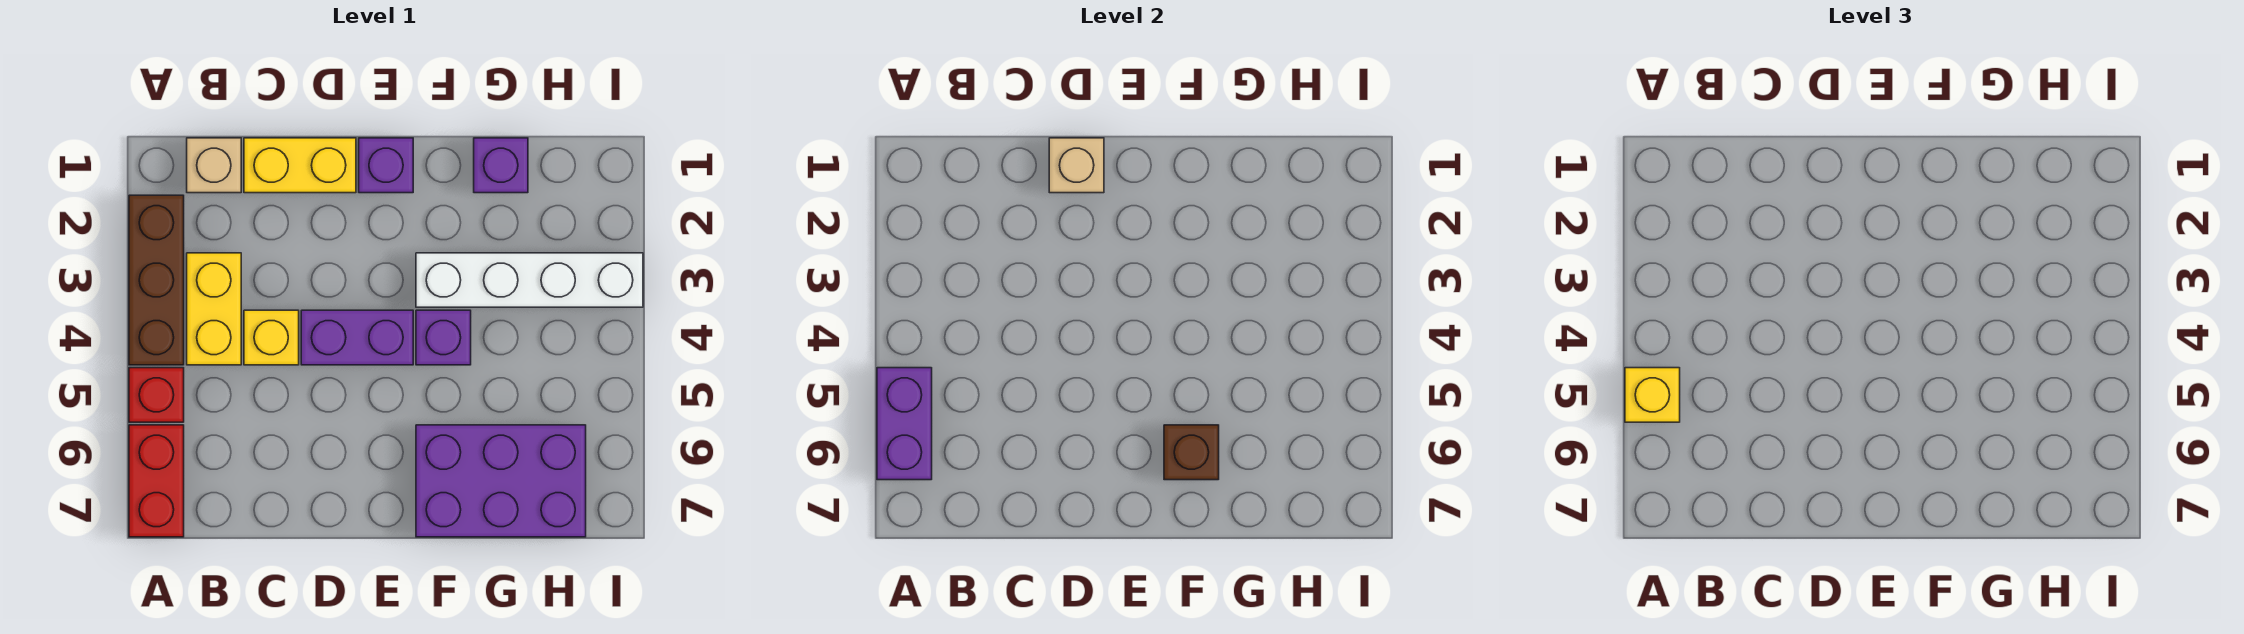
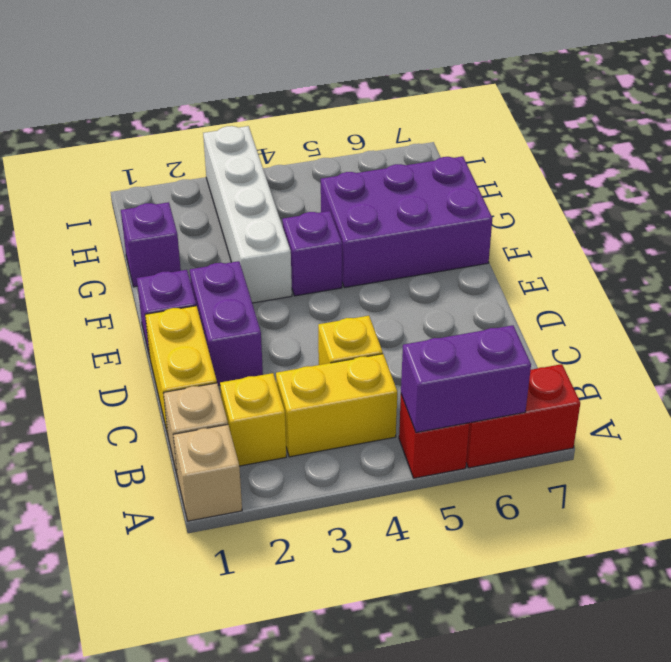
brown 1x3 brick [129,195,184,365] -> none
yellow 1x1 brick [1625,368,1680,422] -> yellow 1x1 brick moved to [220,373,286,466]
tan 1x1 brick [1049,138,1104,193] -> tan 1x1 brick moved to [173,425,242,521]
purple 1x2 brick [301,310,413,365] -> purple 1x2 brick moved to [190,261,263,386]
purple 2x3 brick [416,425,586,537] -> purple 2x3 brick turned to [321,156,492,288]
brown 1x1 brick [1164,425,1219,480] -> none

